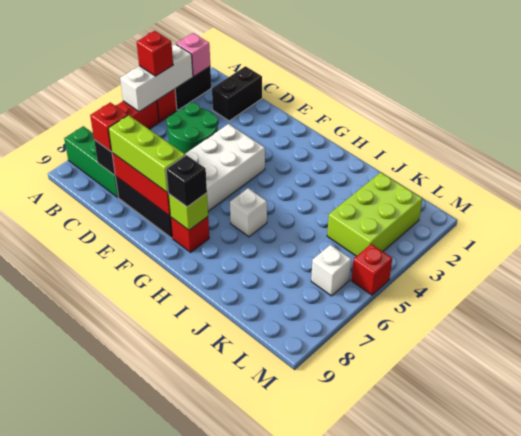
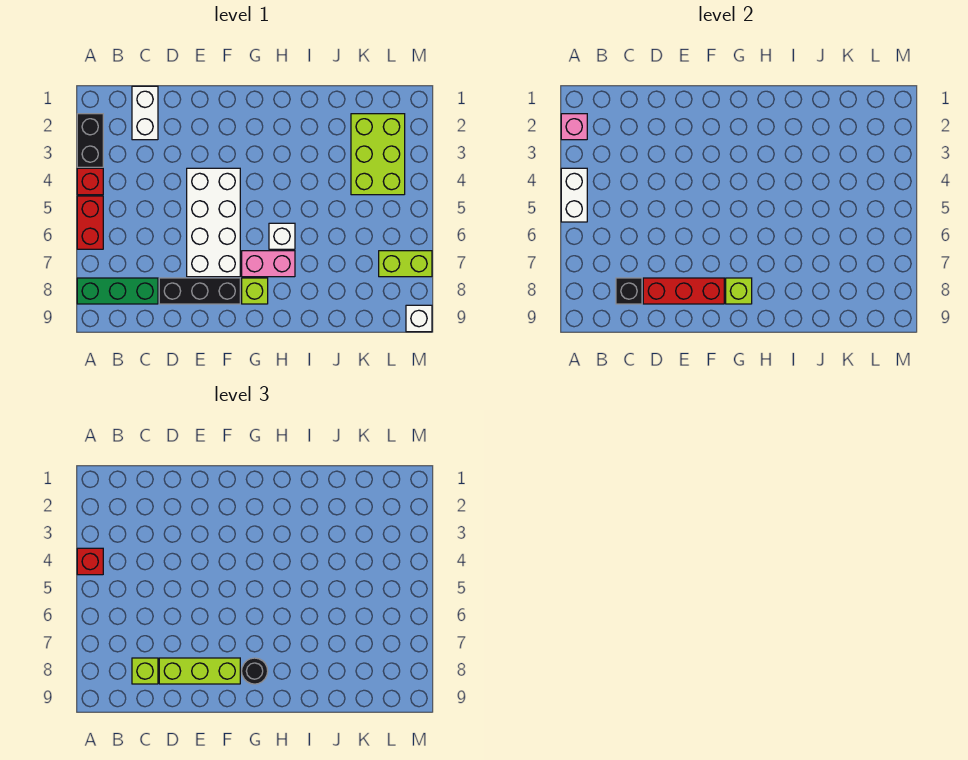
white 1x3 brick [120,44,193,112] -> white 1x2 brick [561,168,587,222]
black 1x2 brick [212,66,262,121] -> white 1x2 brick [132,86,158,140]
green 2x2 round brick [166,103,218,154] -> none
red 1x1 brick [90,102,128,151] -> lime 1x1 brick [132,658,158,684]
none -> pink 1x2 brick [242,251,295,277]
red 1x1 brick [171,217,209,252] -> lime 1x1 brick [242,278,268,304]
black 1x1 brick [166,155,207,207] -> black 1x1 round brick [242,658,268,684]
white 1x1 brick [311,245,351,296] -> white 1x1 brick moved to [406,305,432,332]
none -> lime 1x2 brick [379,251,432,277]
red 1x1 brick [351,244,392,295] -> none

